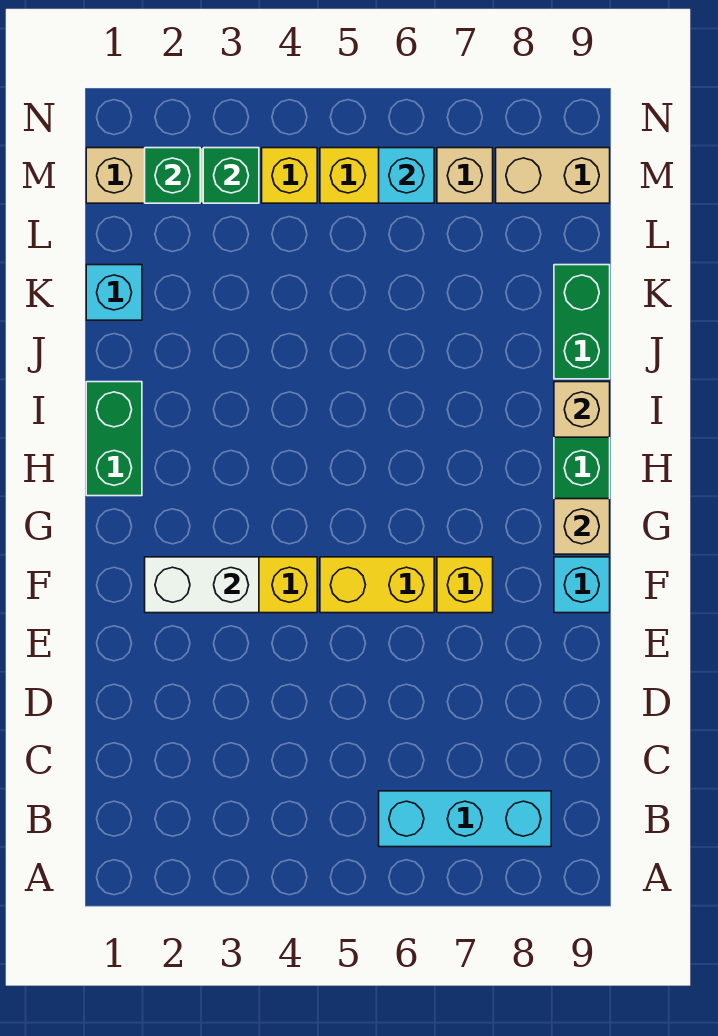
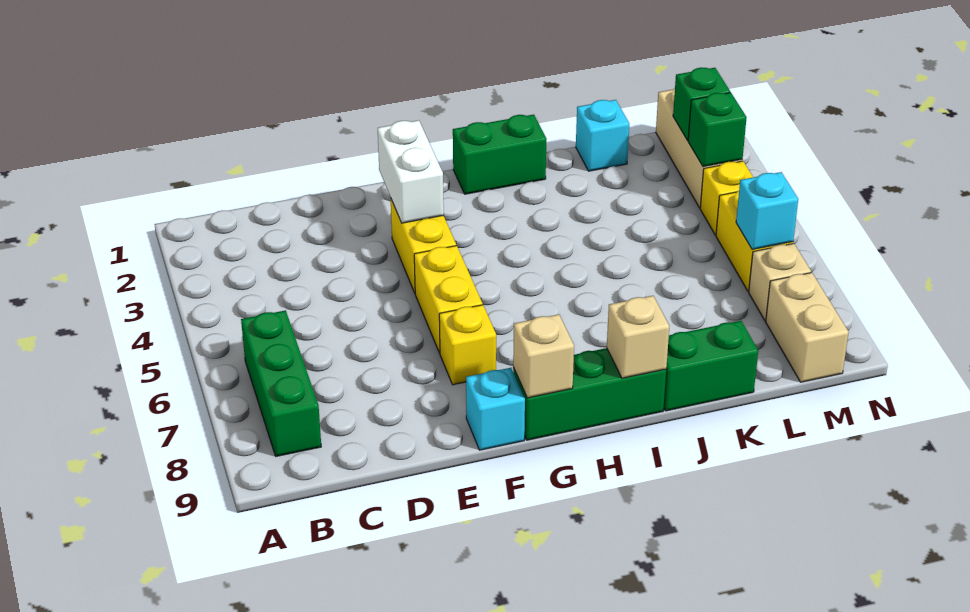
cyan 1x3 brick [379,791,551,847] -> green 1x3 brick [241,310,321,456]

